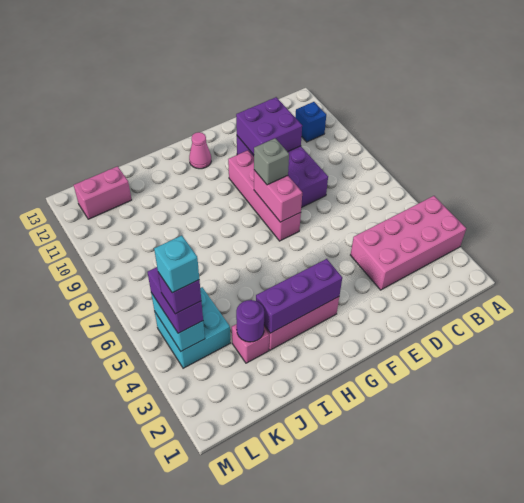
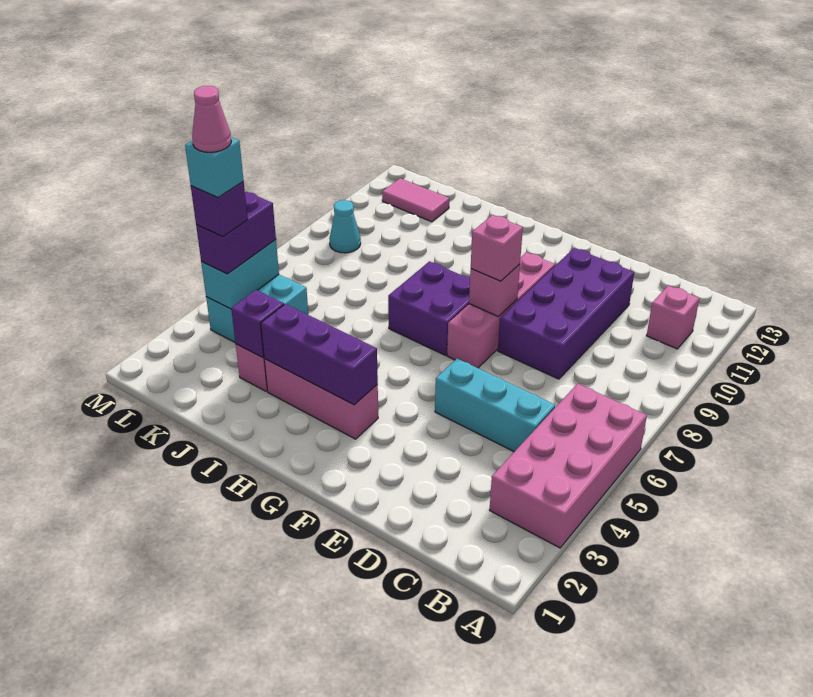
pink 2x4 brick [351,196,466,290] -> pink 2x4 brick turned to [490,384,647,548]
blue 1x1 brick [295,102,326,142] -> pink 1x1 brick [647,286,699,349]
none -> cyan 1x3 brick [435,359,555,452]
purple 2x2 brick [236,97,302,155] -> purple 2x2 brick moved to [388,261,470,355]
pink 1x2 brick [254,170,302,222] -> pink 1x1 brick [469,264,520,317]
grey 1x1 brick [254,138,289,185] -> pink 1x1 brick [471,215,523,281]
pink 1x1 cone [189,132,211,169] -> pink 1x1 cone moved to [192,86,231,152]
purple 1x1 round brick [236,300,264,342] -> purple 1x1 brick [231,290,284,358]
pink 1x2 brick [74,166,132,219] -> pink 1x2 tile [382,178,449,222]
none -> cyan 1x1 cone [329,200,361,253]

